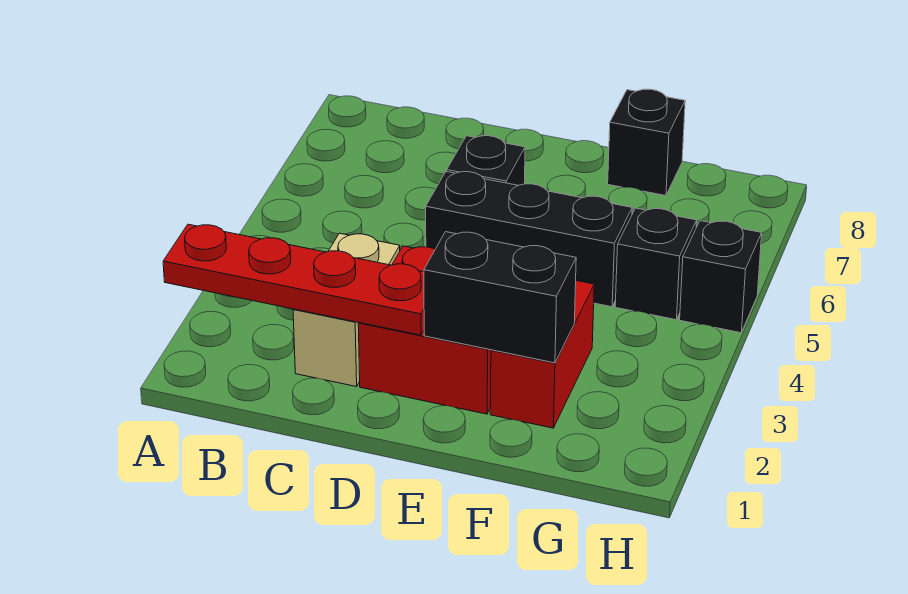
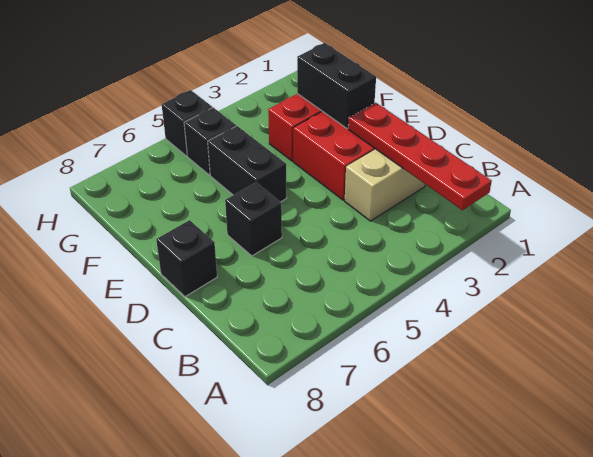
black 1x3 brick [426,171,632,307] -> black 1x2 brick [208,126,286,202]
black 1x1 brick [608,89,685,196] -> black 1x1 brick moved to [156,220,217,297]

